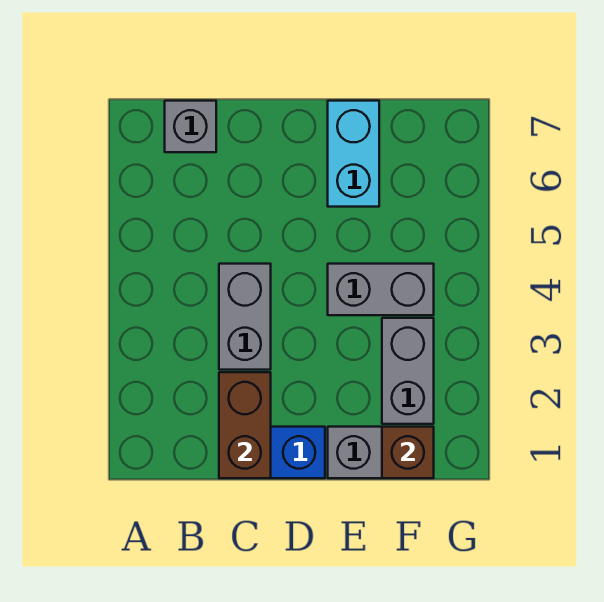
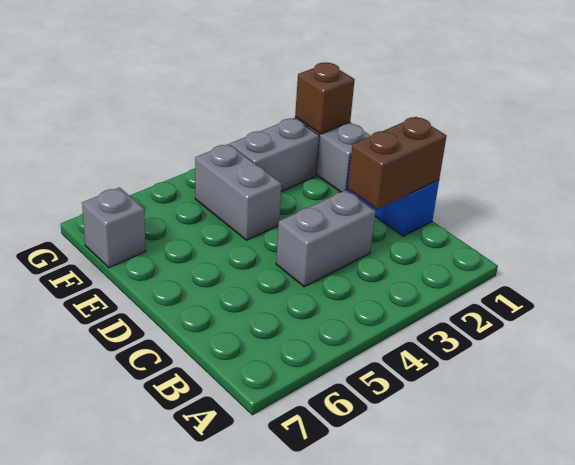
grey 1x1 brick [165,101,216,152] -> grey 1x1 brick moved to [82,188,146,268]
cyan 1x2 brick [328,101,379,207] -> none

